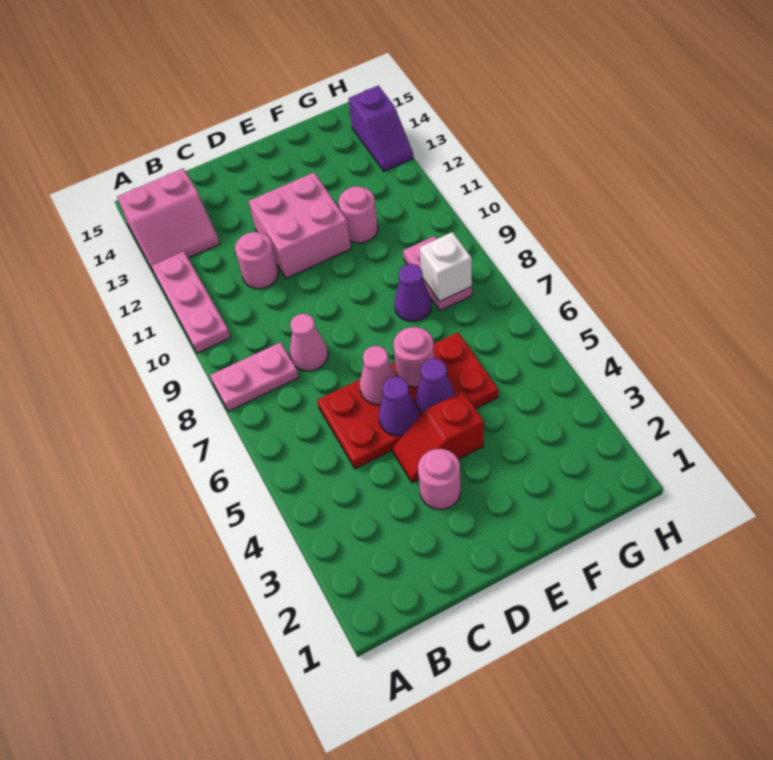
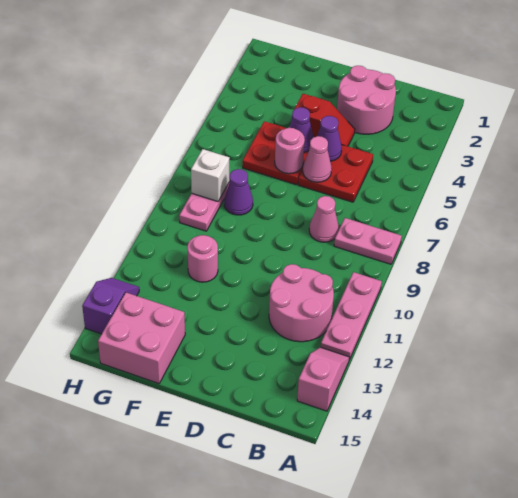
pink 2x2 slope [117,168,220,271] -> pink 1x2 slope [297,347,350,411]
pink 1x1 round brick [235,232,278,289] -> pink 2x2 round brick [269,264,334,342]
pink 1x1 round brick [418,449,461,509] -> pink 2x2 round brick [337,66,396,134]
pink 2x2 brick [249,173,351,278] -> pink 2x2 brick moved to [98,293,185,384]

